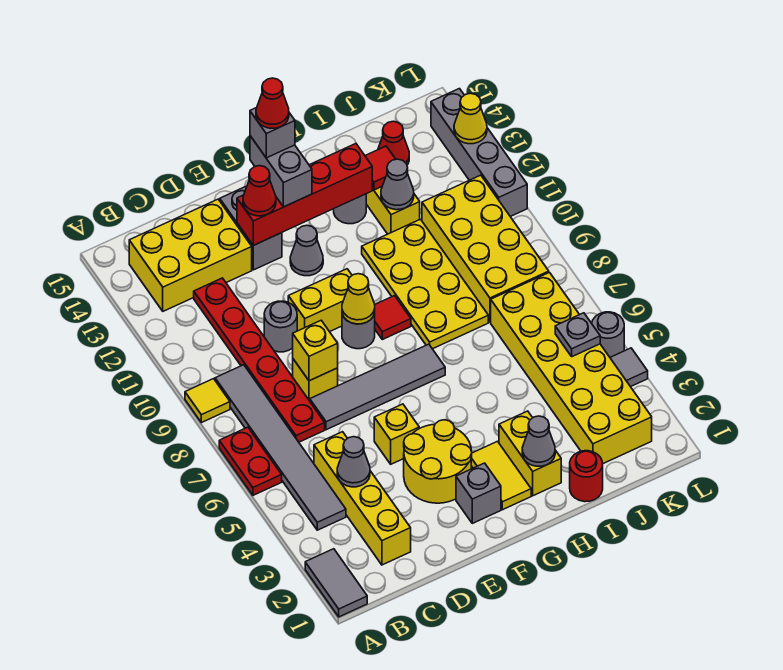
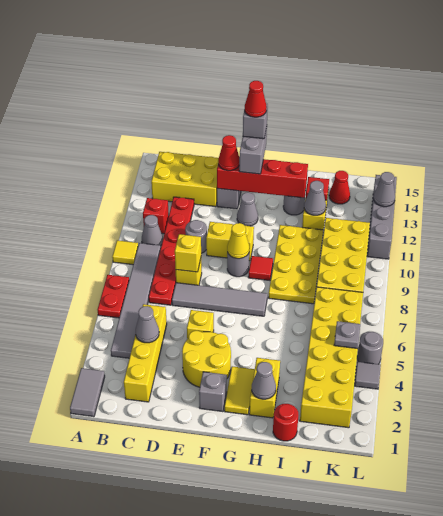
none -> grey 1x1 cone [142,215,163,246]
none -> red 1x1 brick [143,198,169,234]
yellow 1x1 cone [454,93,487,144] -> grey 1x1 cone [374,172,395,207]

